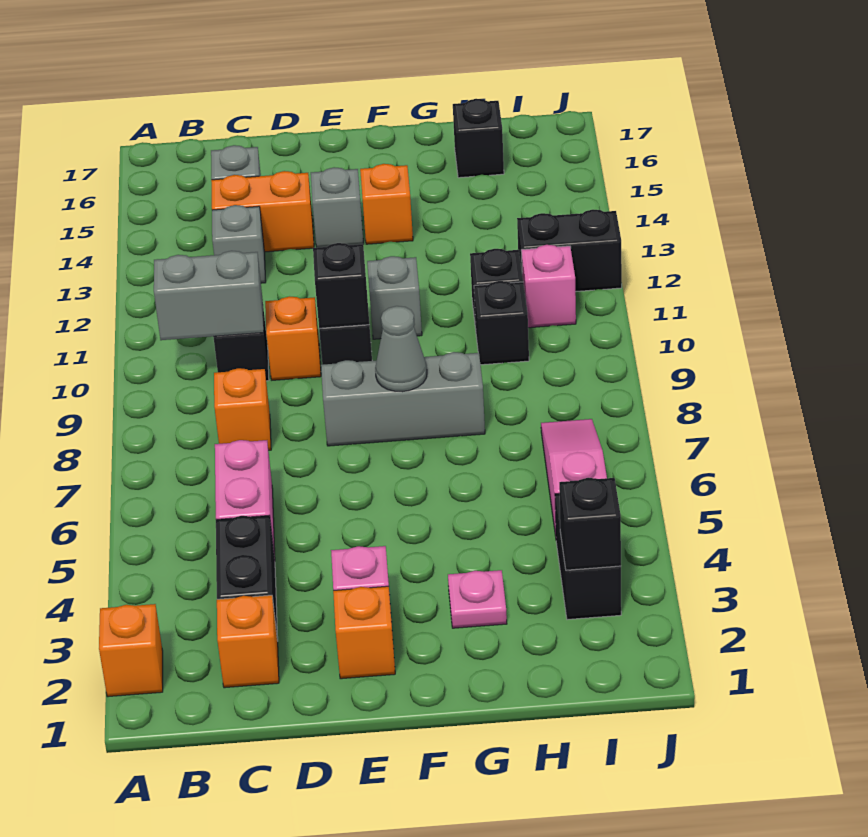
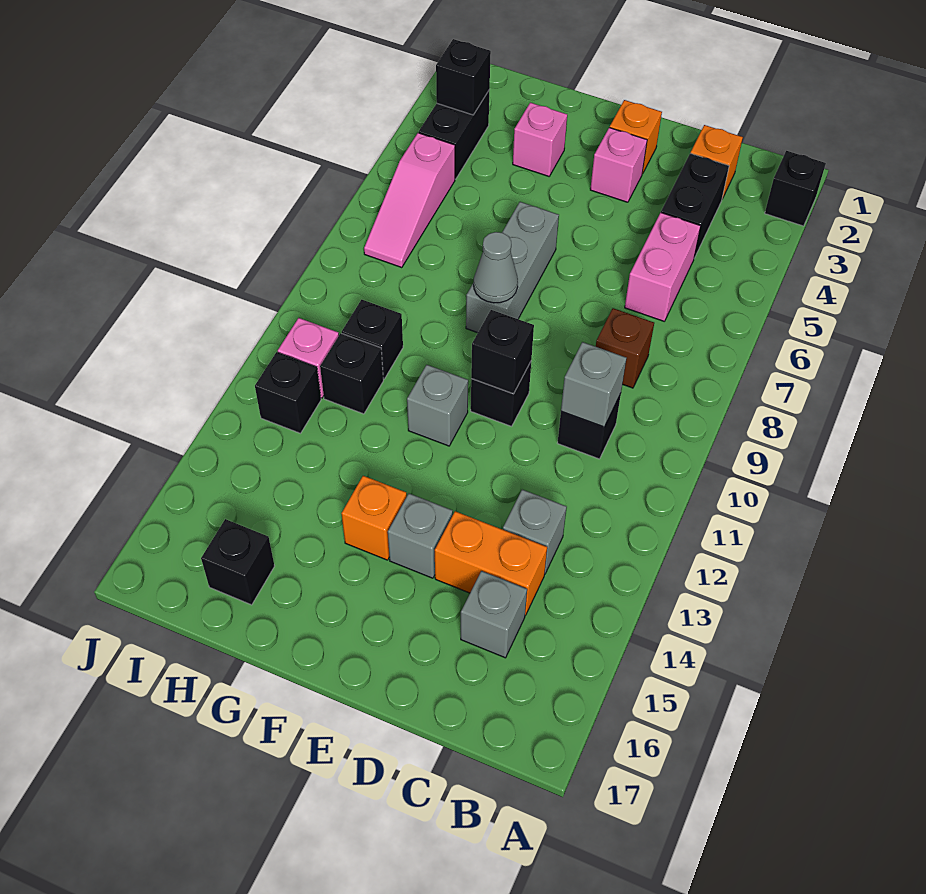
orange 1x1 brick [99,604,163,697] -> black 1x1 brick [765,151,826,226]
grey 1x2 brick [154,251,264,340] -> grey 1x1 brick [561,342,627,427]
orange 1x1 brick [214,368,271,450] -> brown 1x1 brick [596,308,654,388]
orange 1x1 brick [265,296,321,380] -> none
grey 1x3 brick [321,352,485,446] -> grey 1x3 brick turned to [466,202,559,333]
pink 1x1 plate [448,570,507,628] -> pink 1x1 brick [513,103,567,176]
black 1x2 brick [517,210,622,292] -> black 1x1 brick [255,352,321,433]

